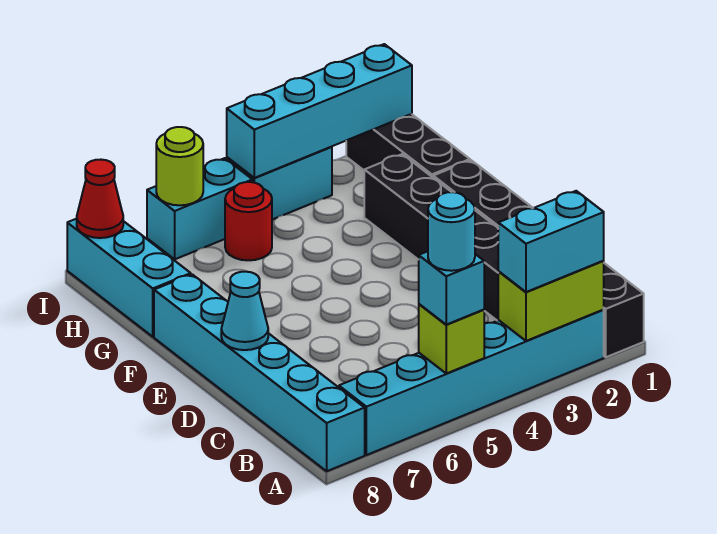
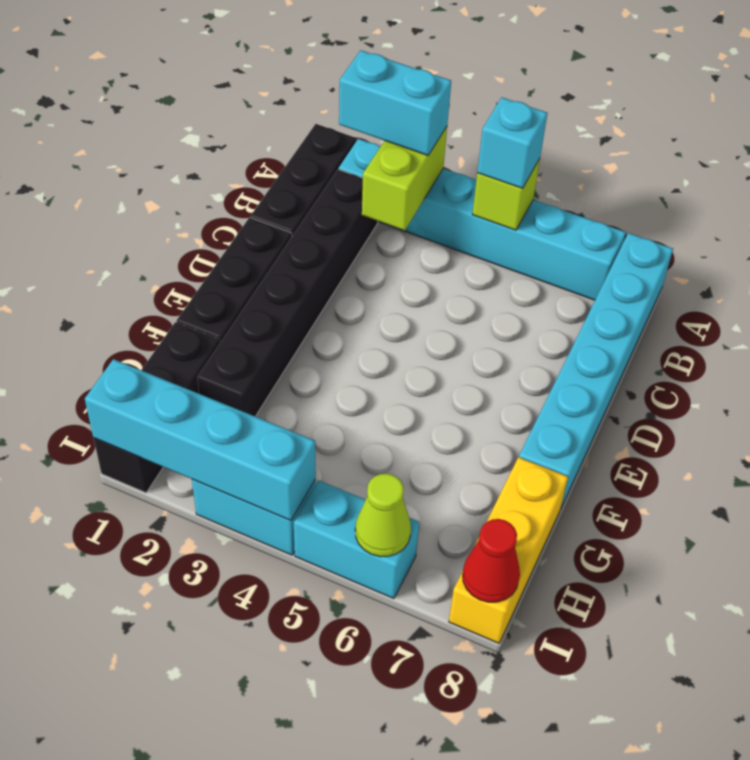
lime 1x2 brick [498,261,604,341] -> lime 1x2 brick turned to [362,127,447,231]
cyan 1x1 round brick [428,192,475,271] -> none
cyan 1x1 cone [221,272,268,350] -> none
cyan 1x3 brick [67,219,191,337] -> yellow 1x3 brick [449,457,568,643]
red 1x1 round brick [225,182,272,260] -> none
lime 1x1 round brick [156,127,203,205] -> lime 1x1 cone [355,474,411,557]

